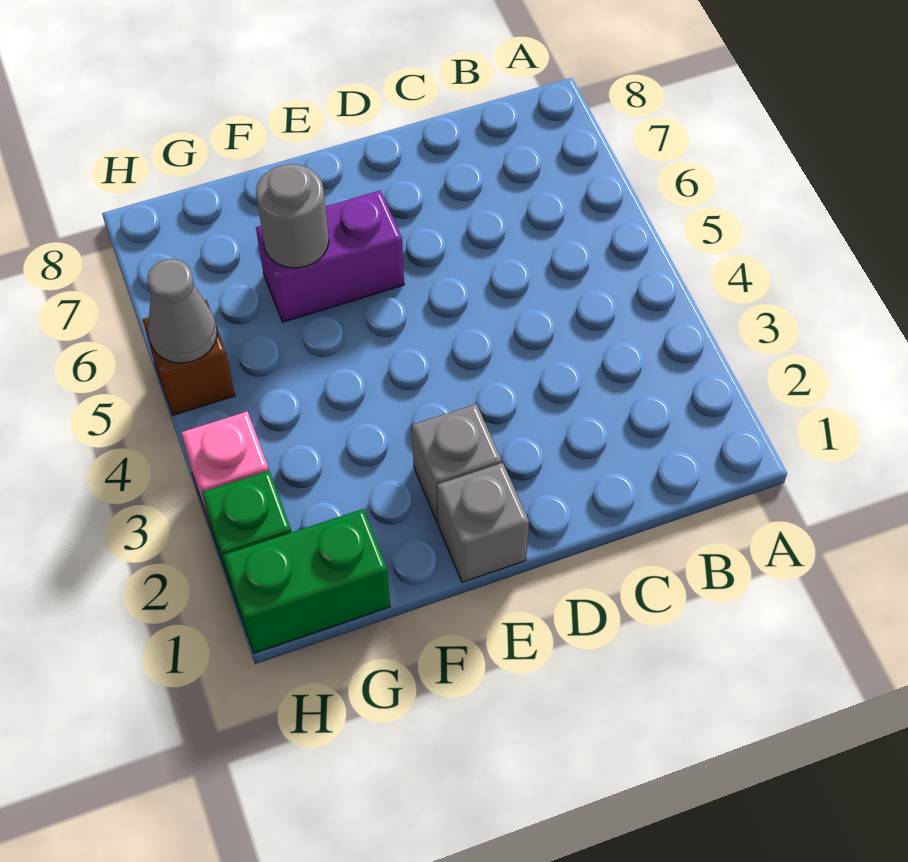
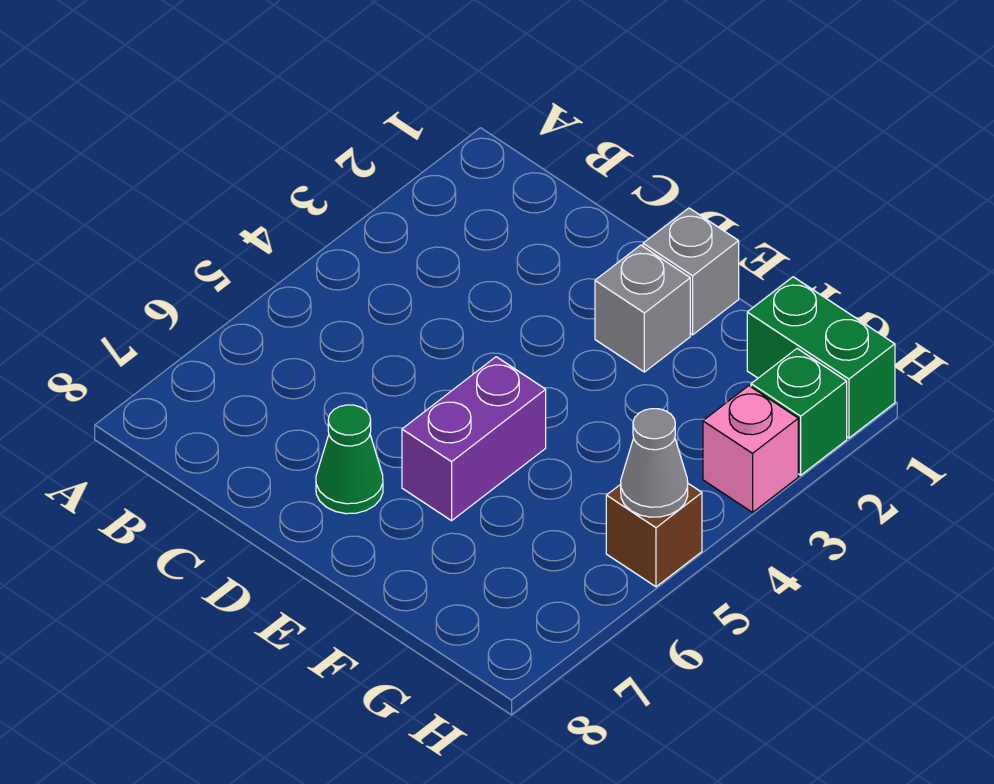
none -> green 1x1 cone [316,405,383,514]
purple 1x2 brick [256,190,404,322] -> purple 1x2 brick turned to [402,357,546,521]
grey 1x1 round brick [256,164,329,268] -> none

